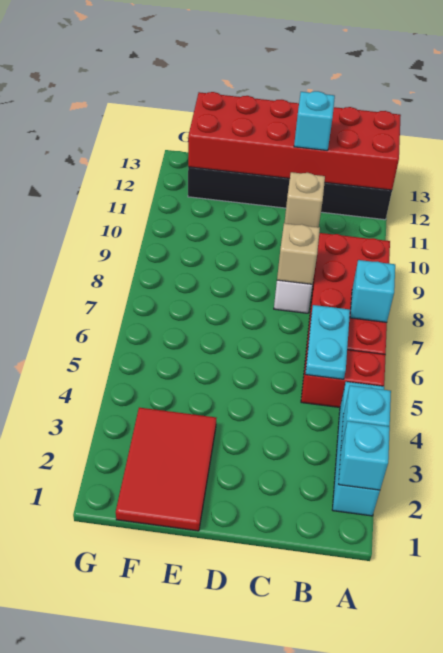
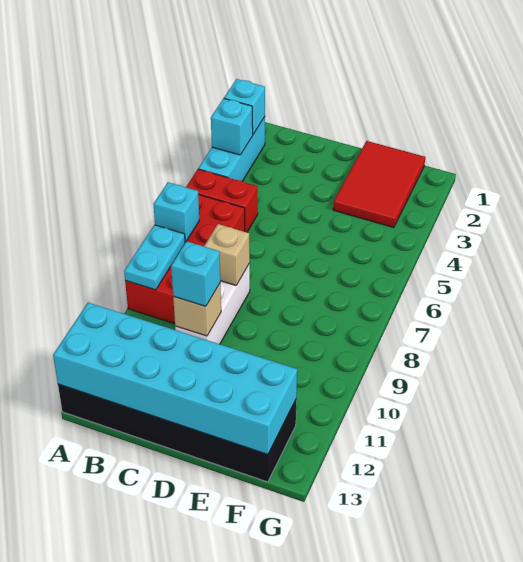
red 2x6 brick [188,92,401,190] -> cyan 2x6 brick [53,303,297,454]
cyan 1x2 plate [305,305,350,379] -> cyan 1x2 plate moved to [124,225,185,290]
cyan 1x1 brick [294,91,335,151] -> cyan 1x1 brick moved to [171,241,220,306]

